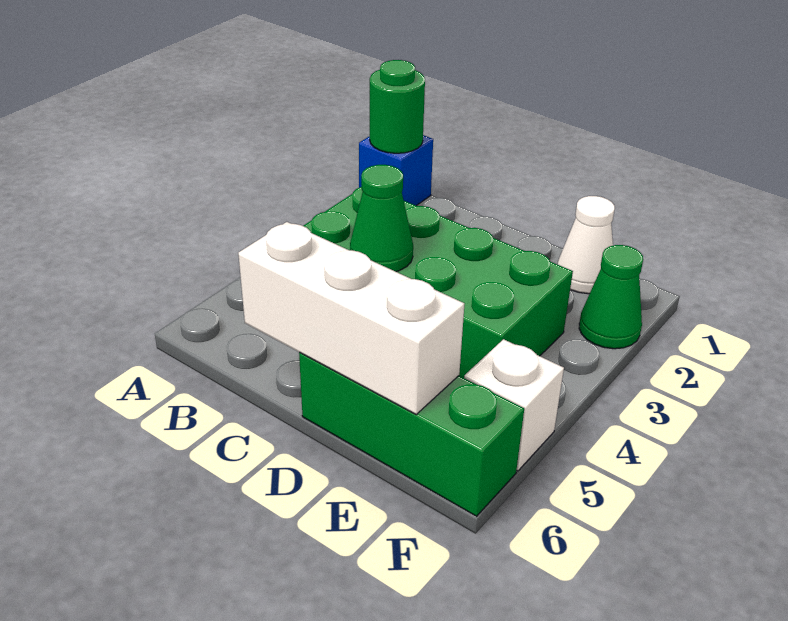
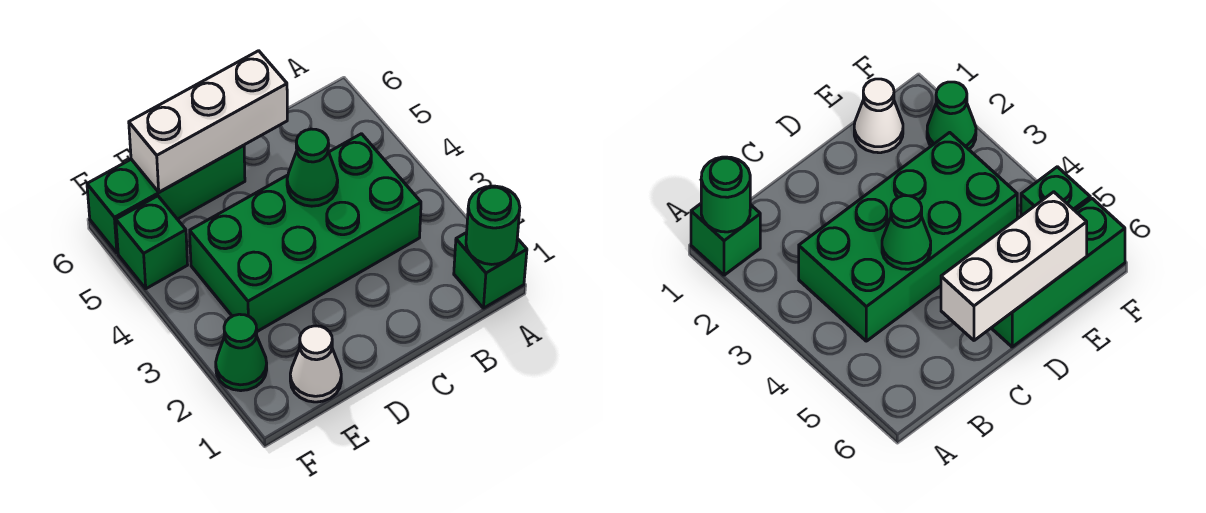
blue 1x1 brick [359,135,433,206] -> green 1x1 brick [454,232,527,308]
white 1x1 brick [464,339,564,471] -> green 1x1 brick [116,196,188,289]

